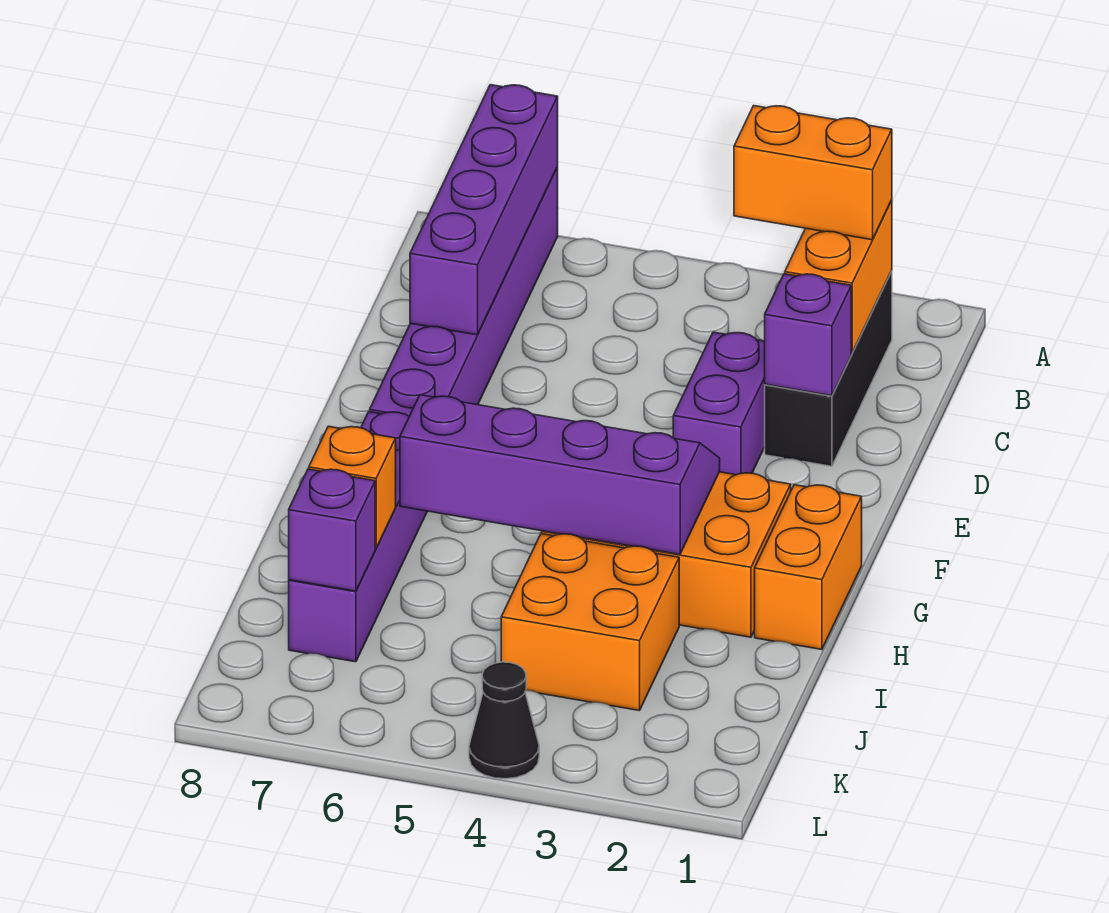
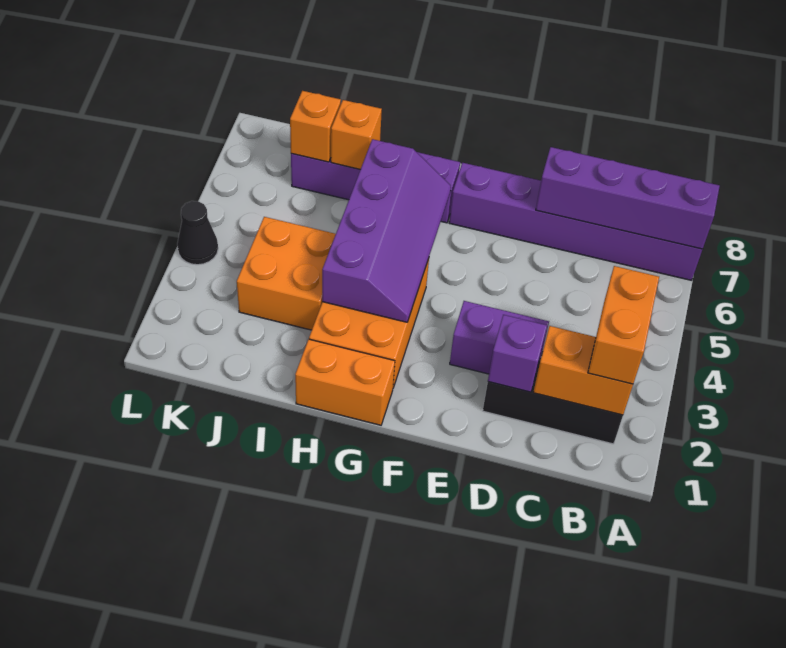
purple 1x1 brick [289,469,375,591] -> orange 1x1 brick [290,91,341,162]

